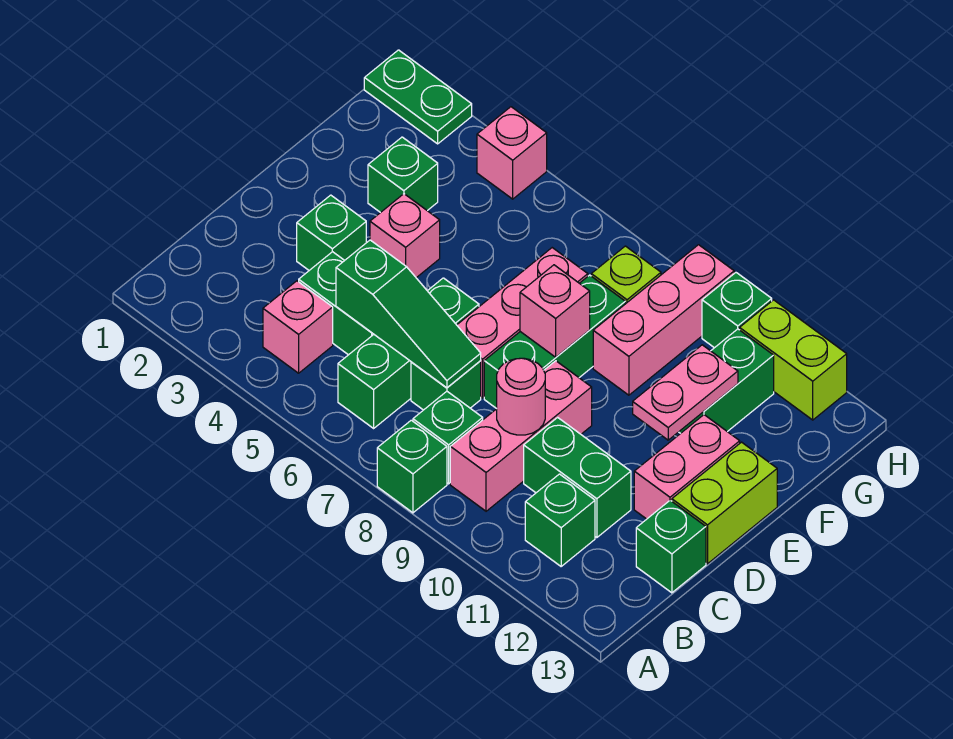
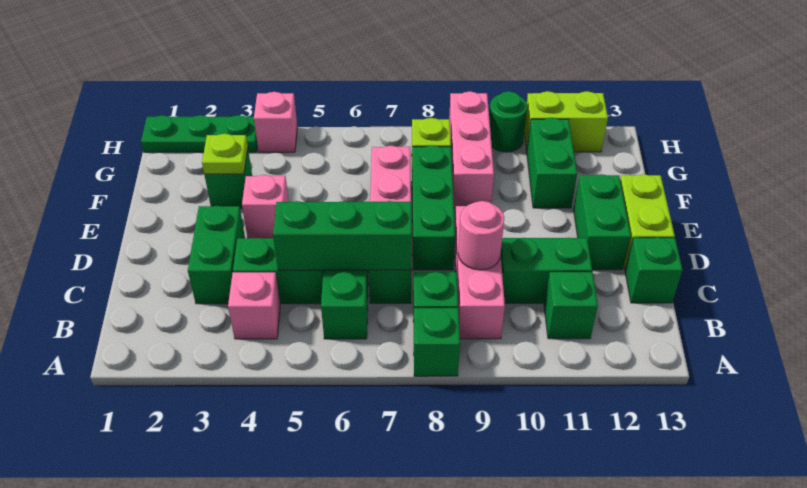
green 1x3 slope [336,240,481,388] -> green 1x3 brick [273,201,412,270]
green 1x1 brick [297,195,366,270] -> green 1x2 brick [188,206,245,304]
pink 1x2 brick [634,415,740,519] -> green 1x2 brick [573,174,631,270]
pink 1x1 brick [520,265,590,357] -> none
pink 1x2 plate [633,345,738,440] -> none
none -> lime 1x1 plate [202,134,248,174]
green 1x2 plate [364,50,472,144] -> green 1x3 plate [141,115,258,152]
green 1x1 brick [702,273,772,348] -> green 1x1 round brick [489,91,527,152]

